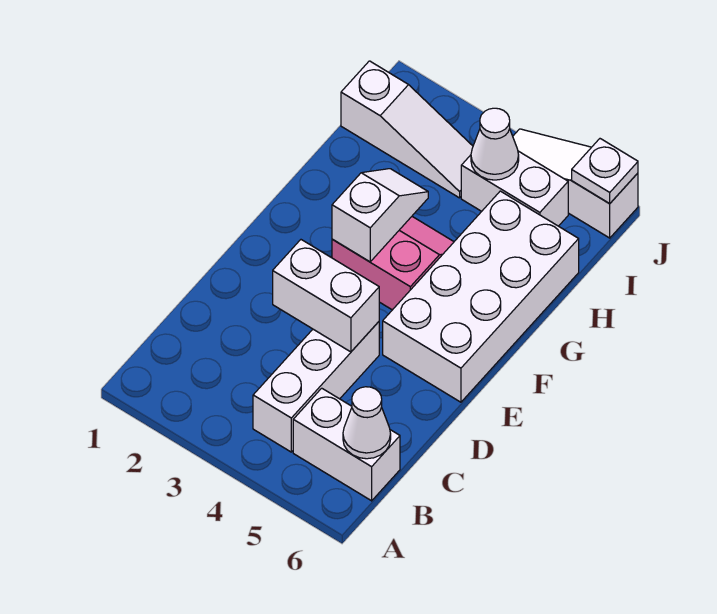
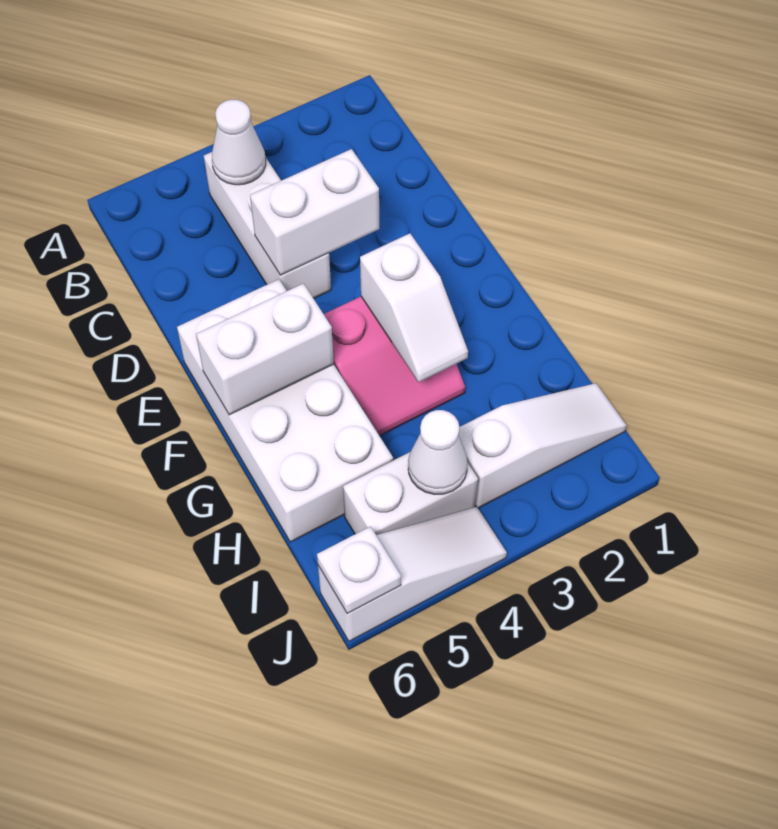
white 1x2 brick [293,388,400,501] -> white 1x2 brick moved to [196,283,334,415]
white 1x1 cone [343,387,391,459] -> white 1x1 cone moved to [212,100,266,185]
white 1x3 slope [341,61,473,198] -> white 1x3 slope turned to [459,383,627,508]

